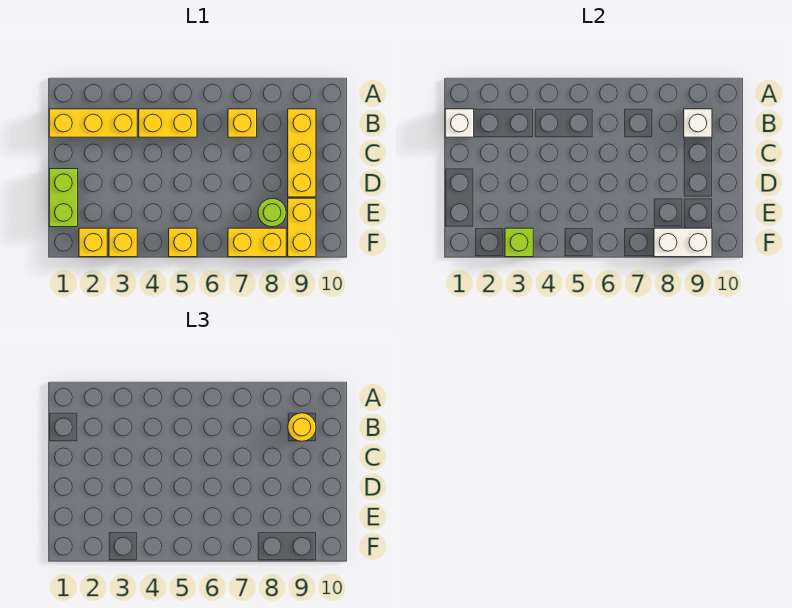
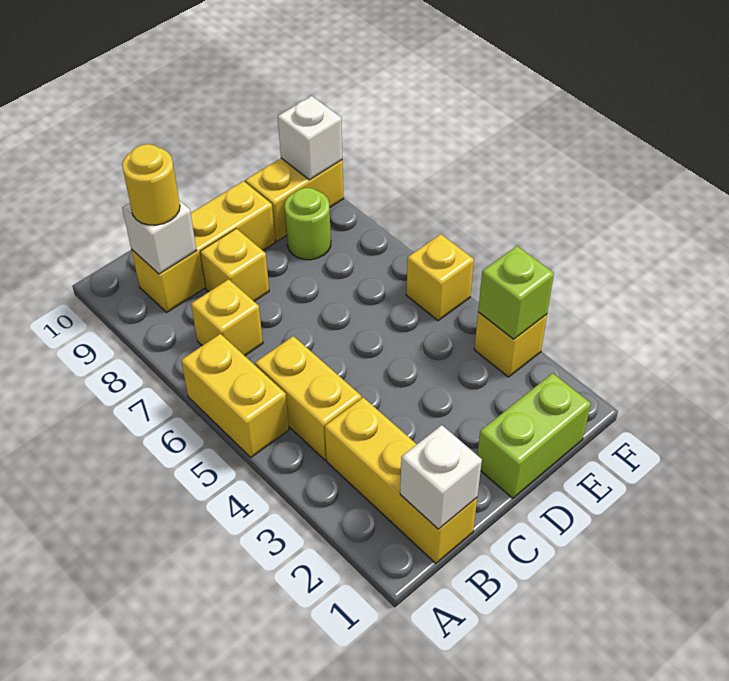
yellow 1x1 brick [79,228,107,257] -> yellow 1x1 brick moved to [200,228,269,301]
yellow 1x2 brick [228,228,286,257] -> yellow 1x2 brick moved to [181,334,289,457]
white 1x2 brick [654,228,712,257] -> white 1x1 brick [278,96,342,180]

